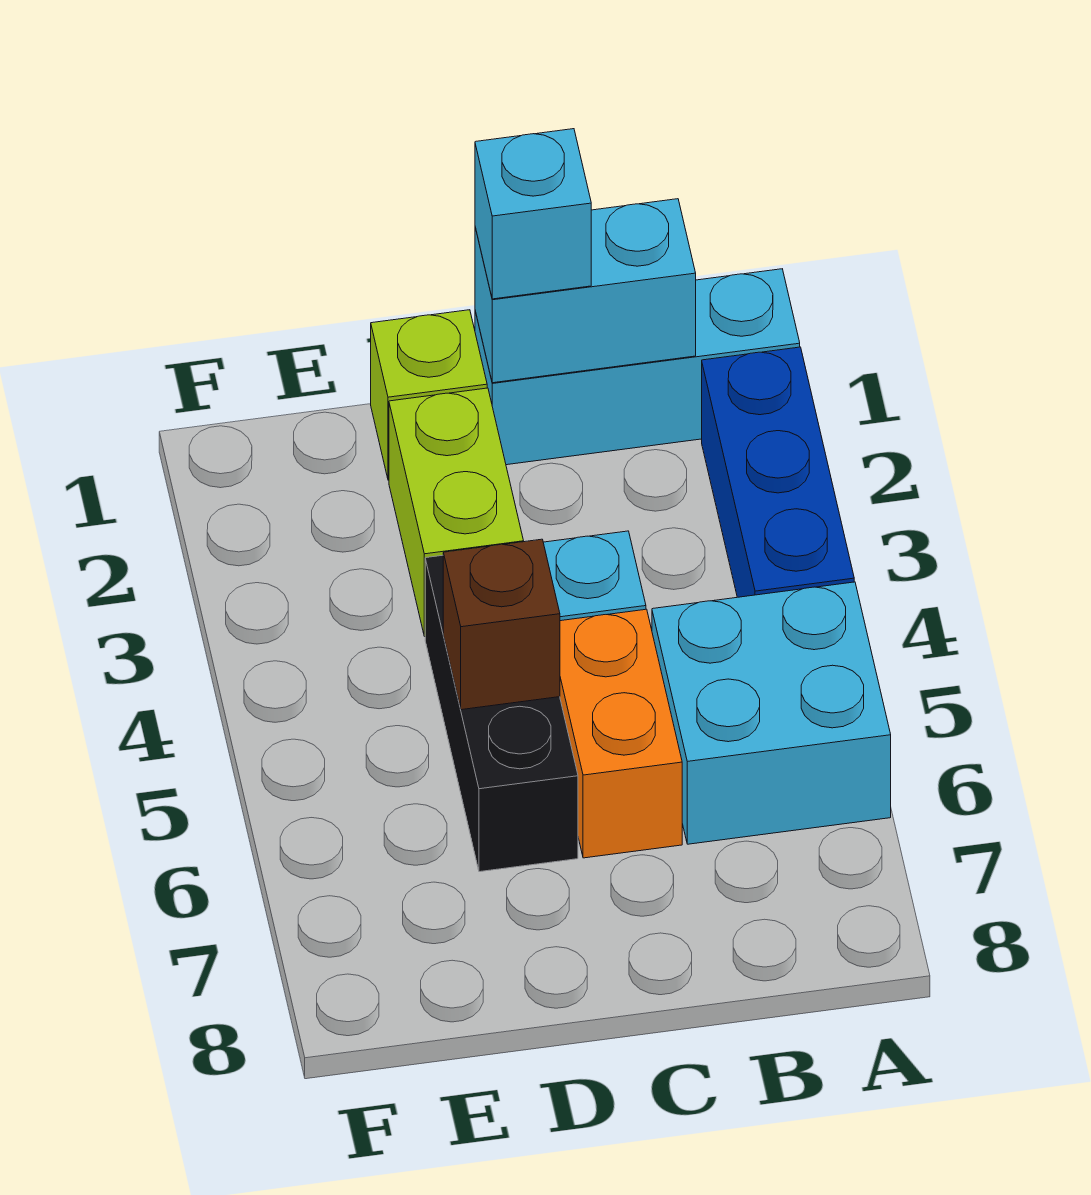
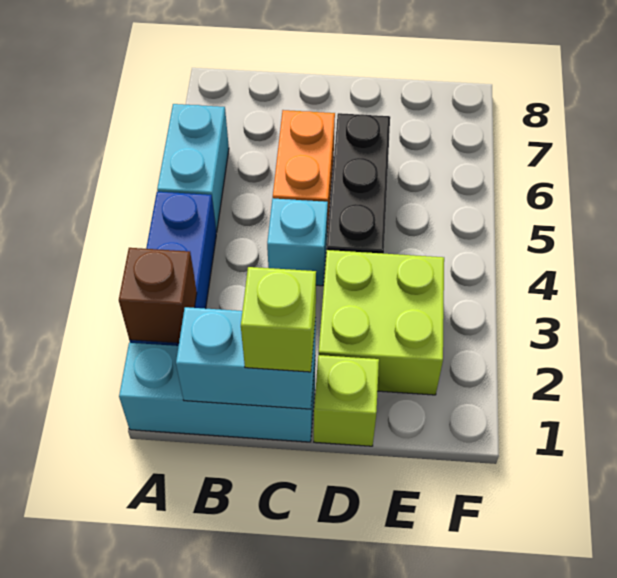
cyan 2x2 brick [652,582,891,844] -> cyan 1x2 brick [157,104,229,232]
cyan 1x1 brick [475,129,591,299] -> lime 1x1 brick [241,267,316,372]
lime 1x2 brick [389,388,524,636] -> lime 2x2 brick [319,250,444,395]
brown 1x1 brick [443,539,560,710] -> brown 1x1 brick moved to [119,248,197,343]

